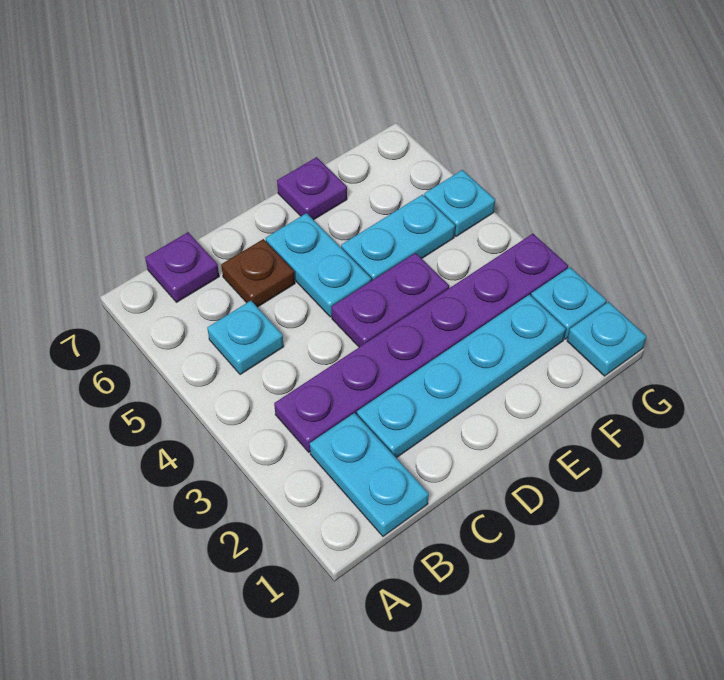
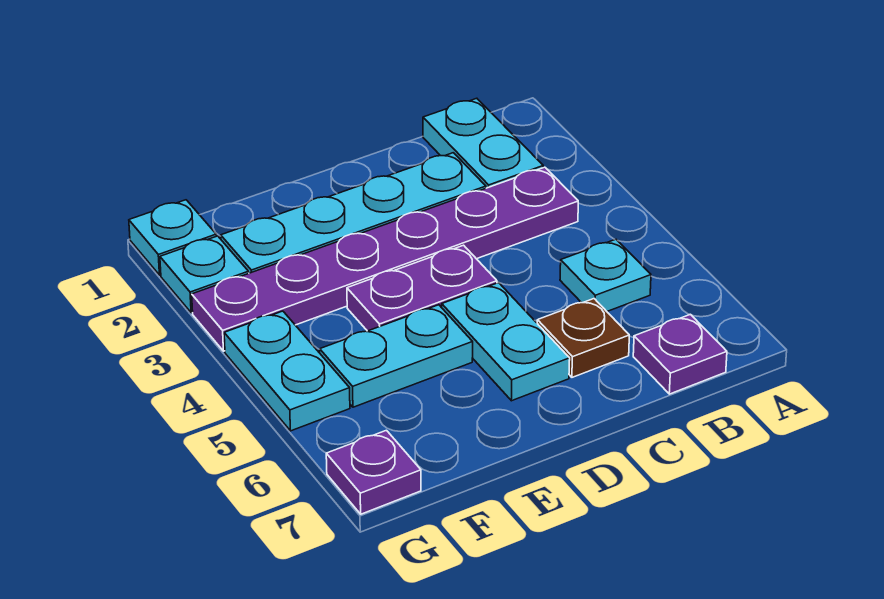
purple 1x1 plate [277,157,347,220] -> purple 1x1 plate moved to [326,430,421,514]
cyan 1x1 plate [424,170,495,236] -> cyan 1x2 plate [224,311,350,431]

